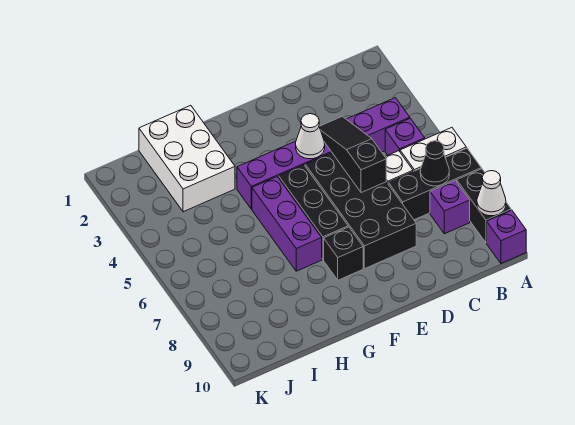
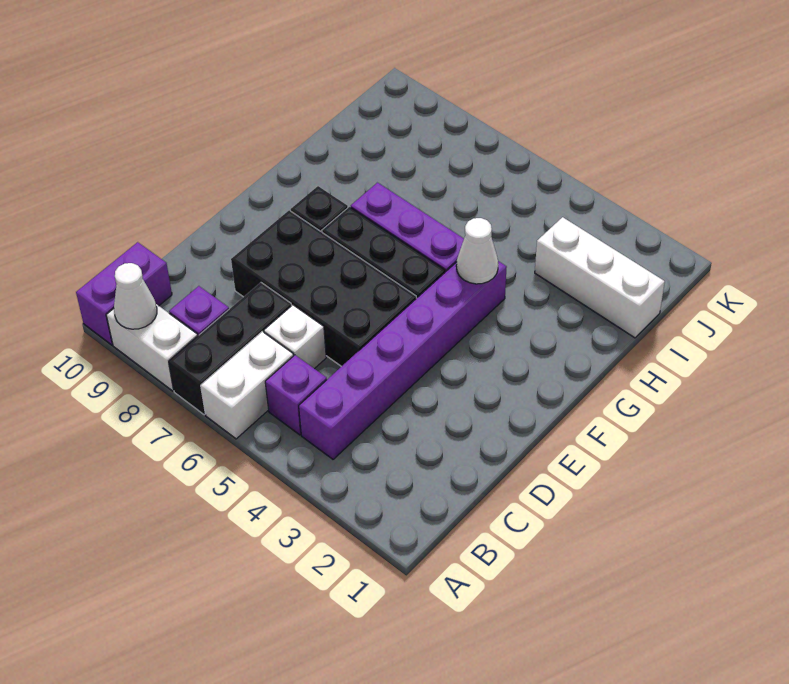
black 1x2 brick [457,169,511,243] -> white 1x2 brick [106,304,198,391]
purple 1x1 brick [487,210,526,263] -> purple 1x2 brick [76,242,172,345]
black 1x1 cone [420,141,449,186] -> none
black 1x3 slope [319,116,386,193] -> none
white 1x1 cone [296,114,325,159] -> white 1x1 cone moved to [456,218,498,284]
white 2x3 brick [139,105,235,212] -> white 1x3 brick [535,217,665,338]

